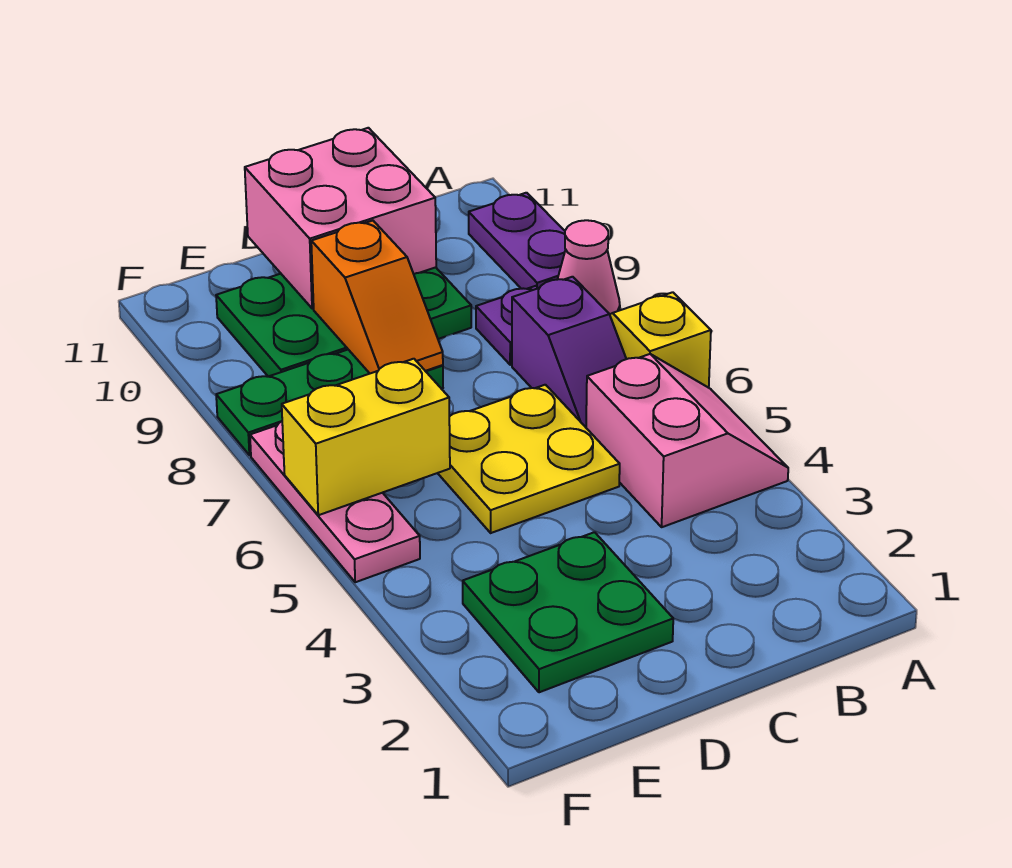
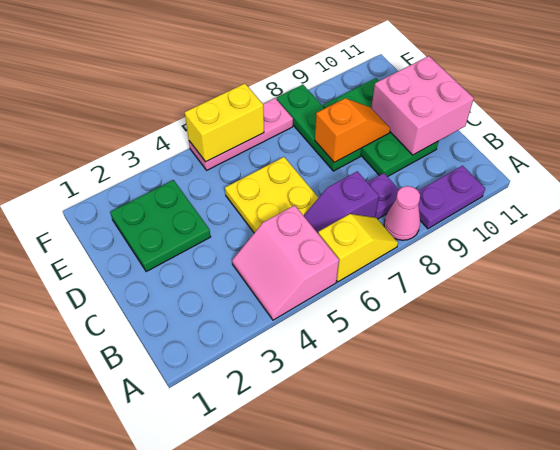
pink 2x2 slope [586,354,788,527] -> pink 2x2 slope turned to [232,205,339,320]
orange 1x2 slope [311,221,443,373] -> orange 1x2 slope turned to [315,98,390,162]
yellow 1x2 brick [282,359,450,515] -> yellow 1x2 brick turned to [185,84,264,162]

